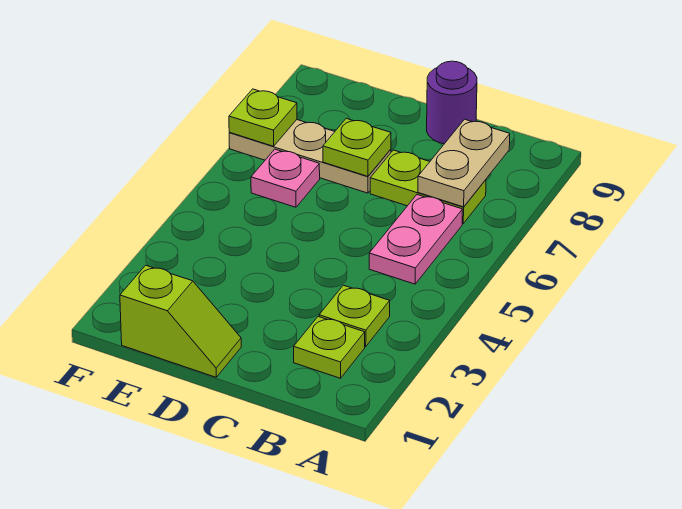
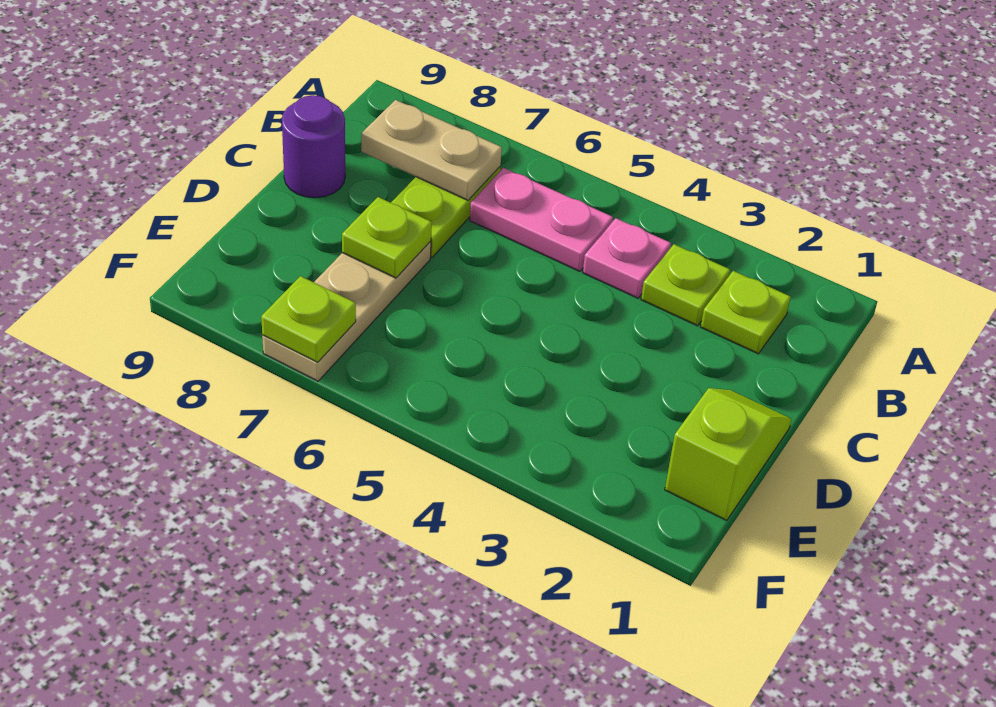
pink 1x1 plate [251,149,320,207] -> pink 1x1 plate moved to [583,218,671,298]

